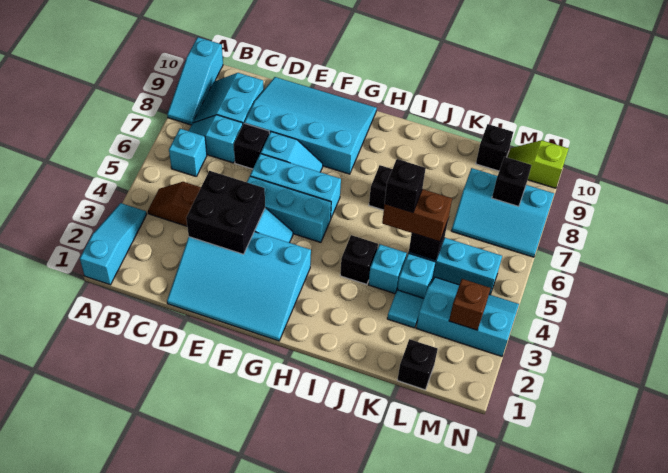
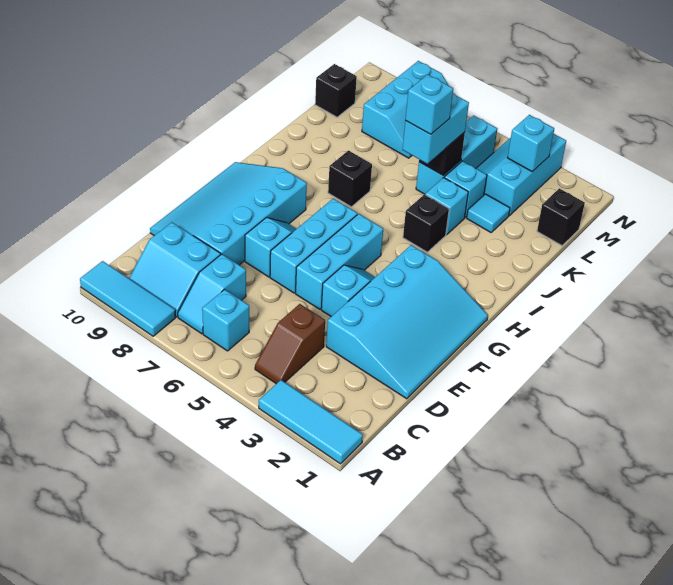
cyan 1x3 slope [80,203,147,285] -> cyan 1x3 tile [259,380,363,464]
cyan 1x3 slope [167,37,223,125] -> cyan 1x3 tile [80,261,176,336]
black 2x2 brick [186,171,265,254] -> none
black 1x1 brick [234,123,269,169] -> none
brown 1x2 brick [382,189,452,242] -> cyan 1x2 brick [402,93,469,164]
black 1x1 brick [385,159,426,212] -> cyan 1x1 brick [405,74,453,134]
brown 1x1 brick [449,279,490,330] -> cyan 1x1 brick [507,115,554,172]
black 1x1 brick [492,157,532,206] -> none
lime 1x2 slope [508,140,569,188] -> none

